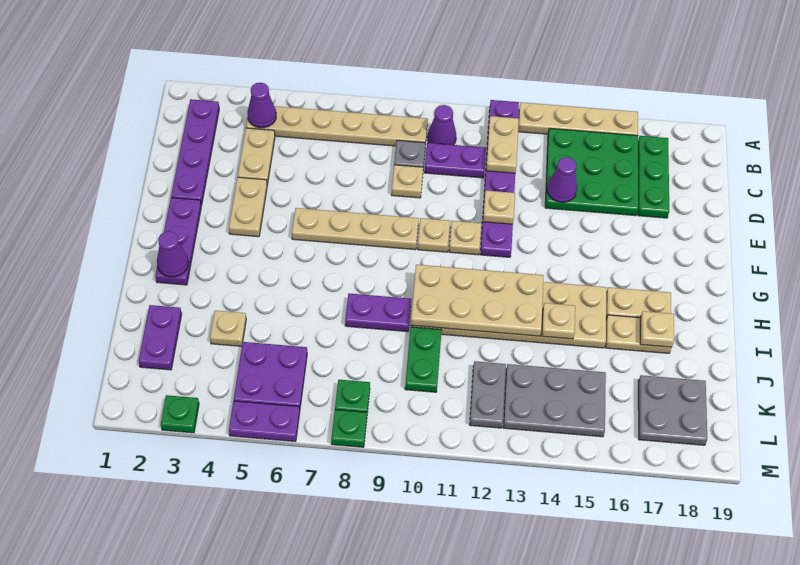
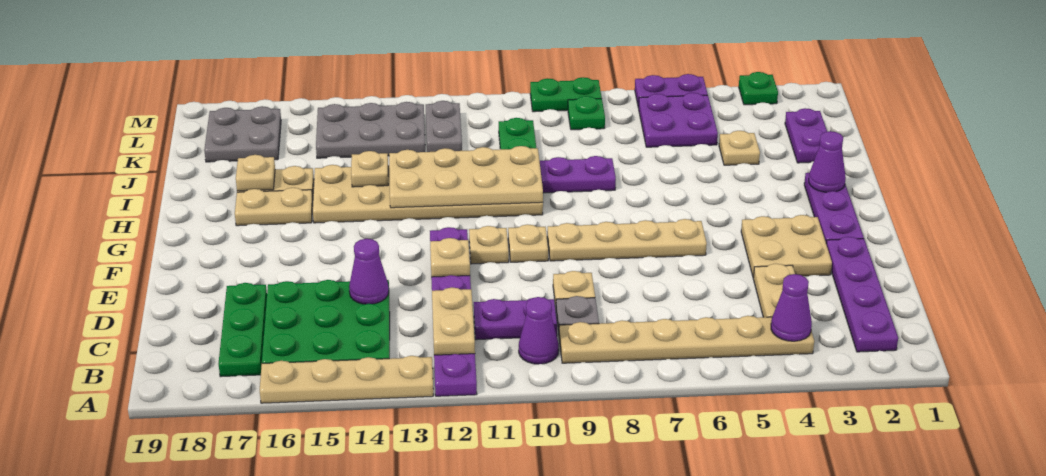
tan 1x2 plate [229,177,267,237] -> tan 2x2 plate [741,215,832,278]
green 1x1 plate [331,410,367,447] -> green 1x2 plate [530,77,602,112]

